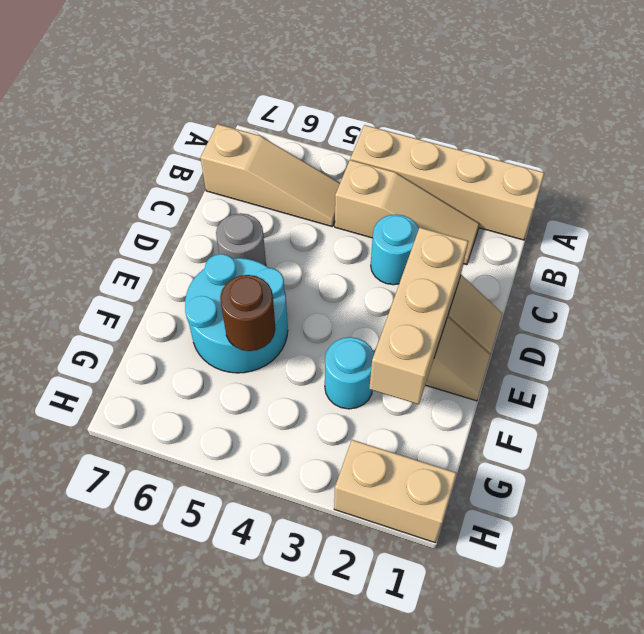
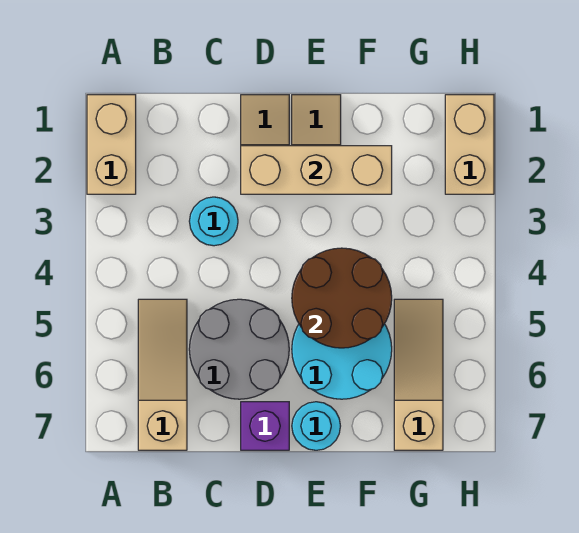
tan 1x4 brick [350,125,544,240] -> tan 1x2 brick [87,95,136,194]
tan 1x3 slope [335,160,479,265] -> tan 1x3 slope moved to [394,299,443,450]
grey 1x1 round brick [216,213,266,266] -> grey 2x2 round brick [189,299,289,399]
none -> purple 1x1 brick [241,402,289,450]
cyan 1x1 round brick [325,337,374,409] -> cyan 1x1 round brick moved to [292,402,340,450]
brown 1x1 round brick [220,275,276,351] -> brown 2x2 round brick [292,248,392,348]

